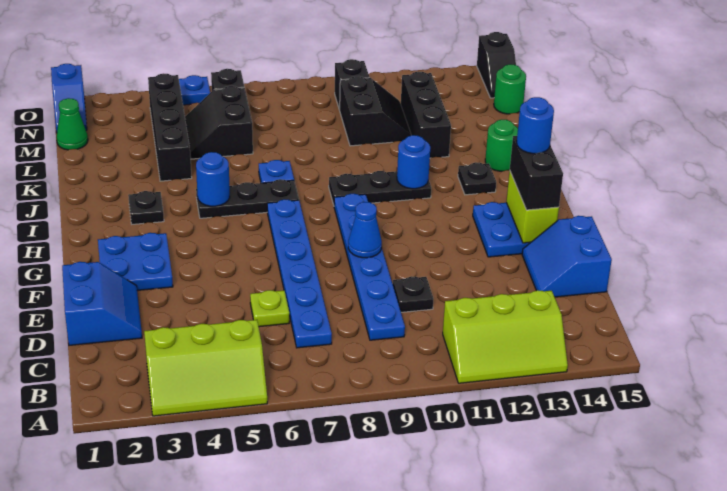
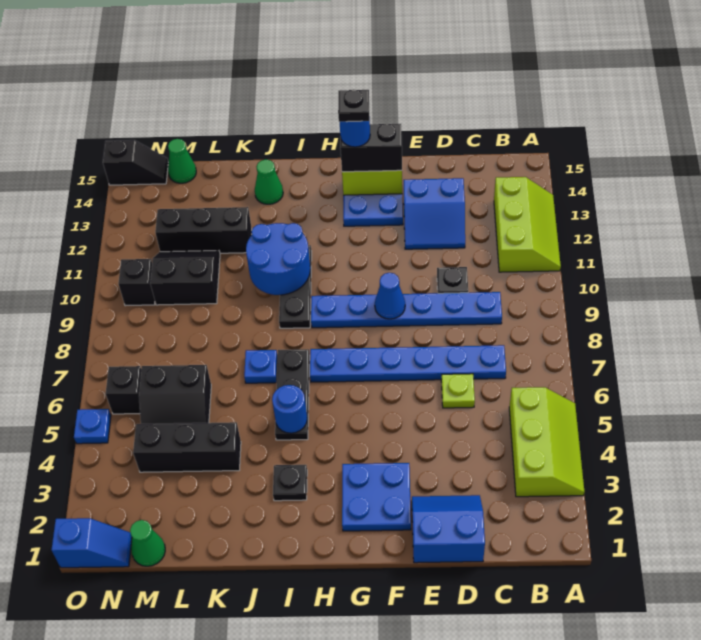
blue 2x2 slope [522,216,612,297] -> blue 2x2 slope moved to [404,178,465,249]
blue 1x1 round brick [397,135,430,189] -> blue 2x2 round brick [246,223,310,295]
black 1x1 plate [458,162,496,195] -> black 1x1 plate moved to [338,89,369,122]
green 1x1 round brick [485,120,518,171] -> green 1x1 cone [255,159,283,204]
black 1x4 brick [148,73,192,181] -> black 1x3 brick [133,422,241,472]
green 1x1 round brick [494,64,526,114] -> green 1x1 cone [168,139,196,183]

